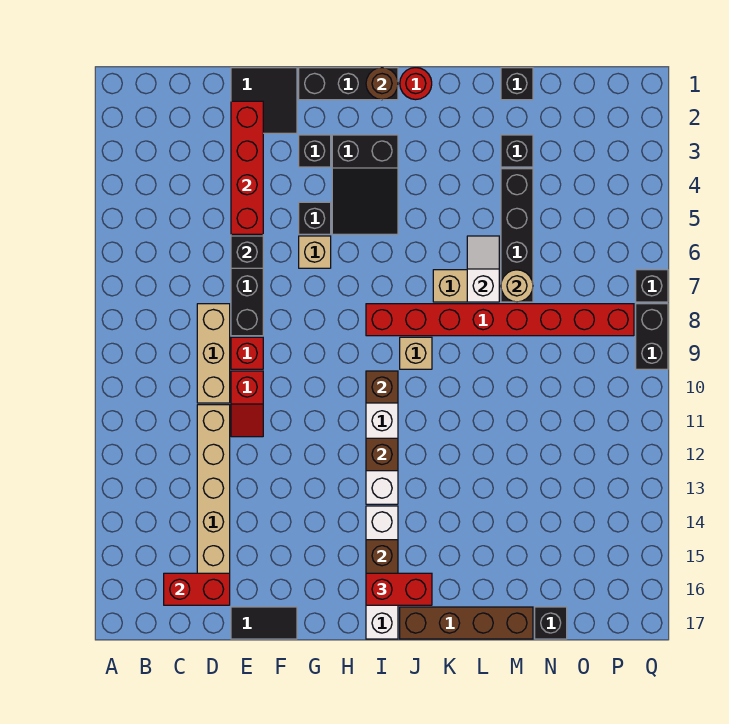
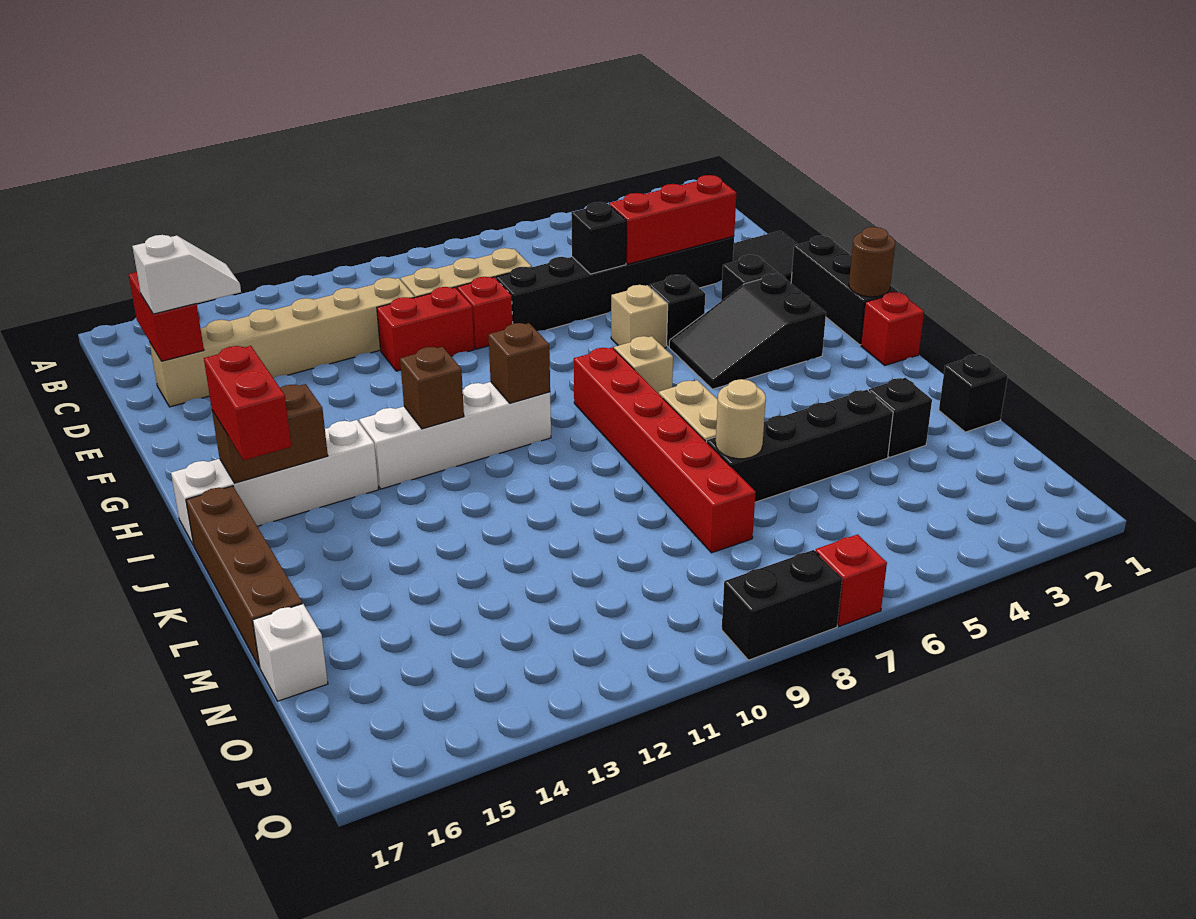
red 1x4 brick [231,101,263,234] -> red 1x3 brick [609,175,736,264]
red 1x2 slope [231,371,263,437] -> red 1x2 brick [377,287,474,371]
black 1x2 tile [231,607,297,639] -> none
red 1x8 brick [366,304,634,336] -> red 1x6 brick [574,348,756,553]
red 1x1 round brick [400,68,432,100] -> red 1x1 brick [861,292,924,365]
tan 1x1 brick [400,337,432,369] -> tan 1x1 brick moved to [614,336,673,394]
white 1x2 slope [467,236,499,302] -> white 1x2 slope moved to [132,235,241,314]
black 1x1 brick [535,607,567,639] -> white 1x1 brick [253,604,328,701]
black 1x1 brick [636,270,668,302] -> red 1x1 brick [815,534,887,626]

